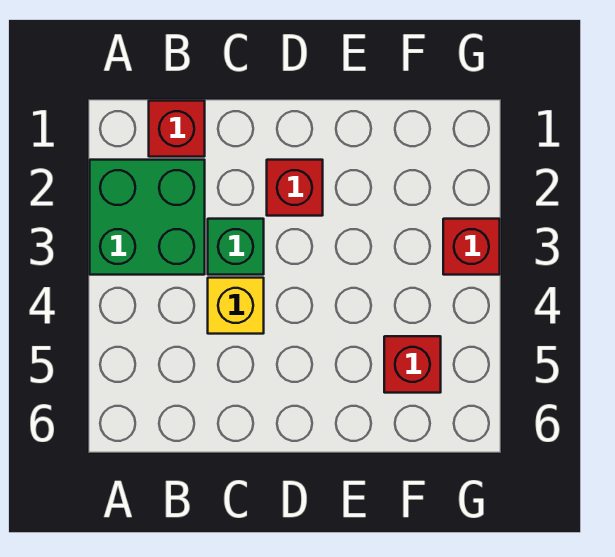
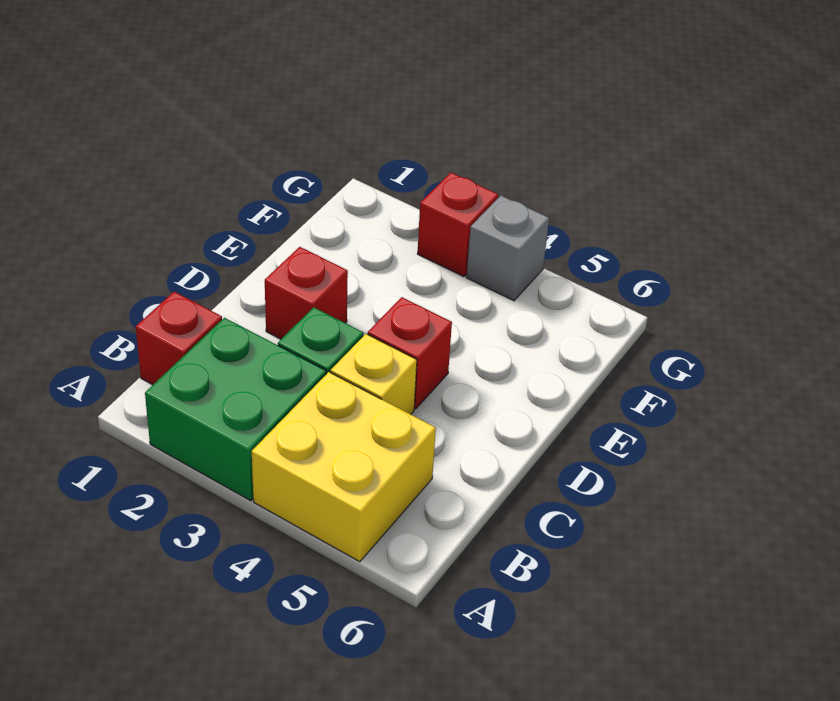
none -> yellow 2x2 brick [252,372,436,562]
red 1x1 brick [384,336,441,393] -> red 1x1 brick moved to [368,297,452,409]
none -> grey 1x1 brick [467,196,549,301]

